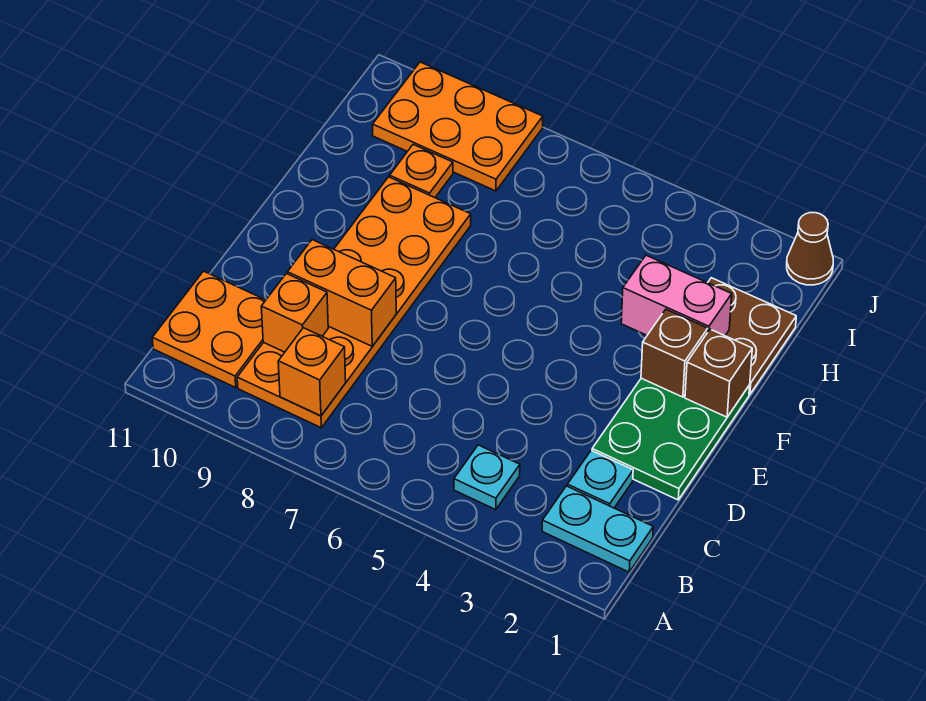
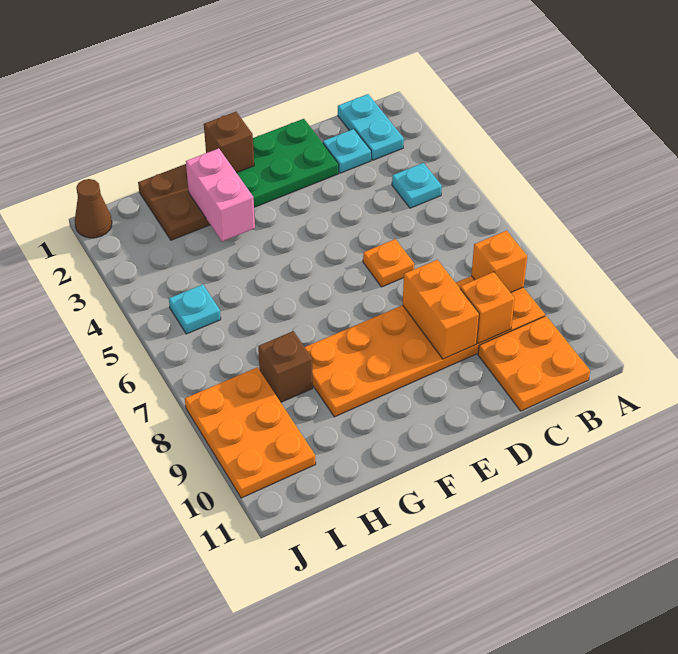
brown 1x1 brick [641,309,708,397] -> brown 1x1 brick moved to [258,331,313,402]
orange 1x1 plate [390,145,453,198] -> orange 1x1 plate moved to [363,239,414,287]
none -> cyan 1x1 plate [169,285,221,334]

